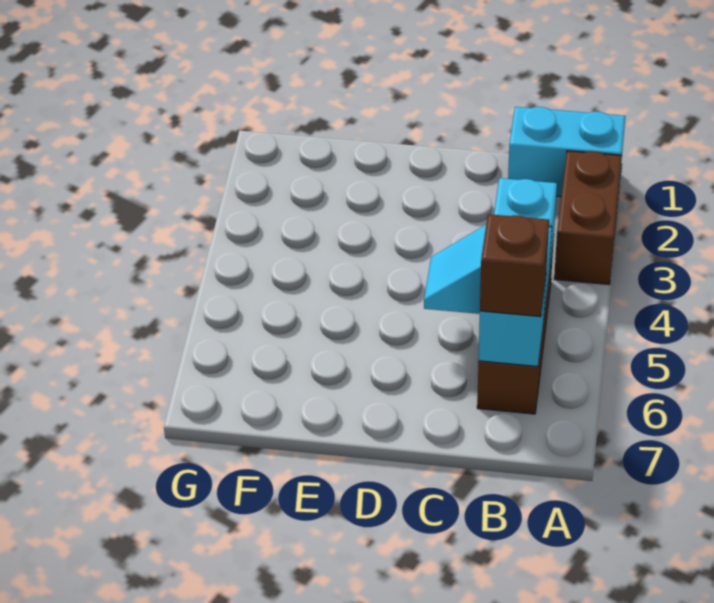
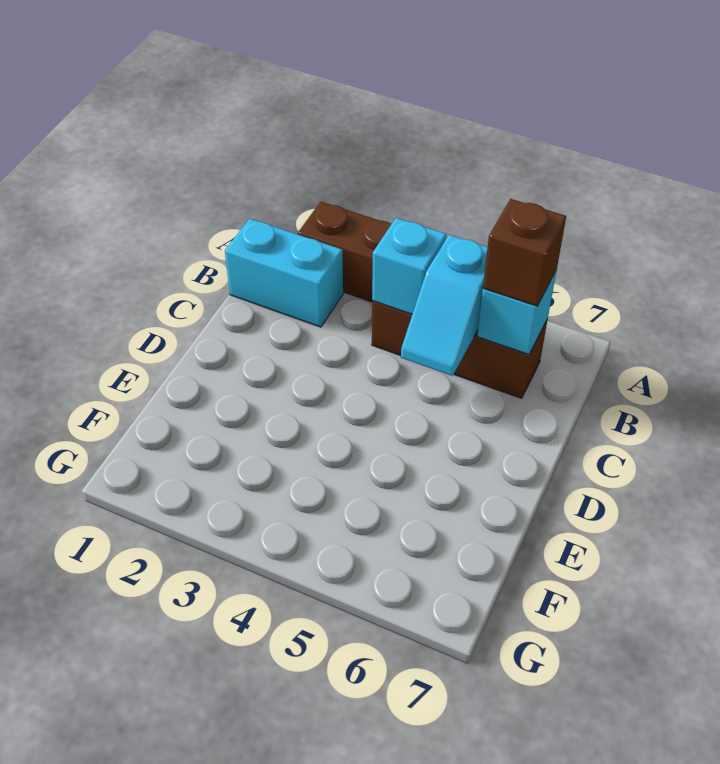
cyan 1x2 brick [508,107,625,197] -> cyan 1x2 brick turned to [225,219,343,327]

